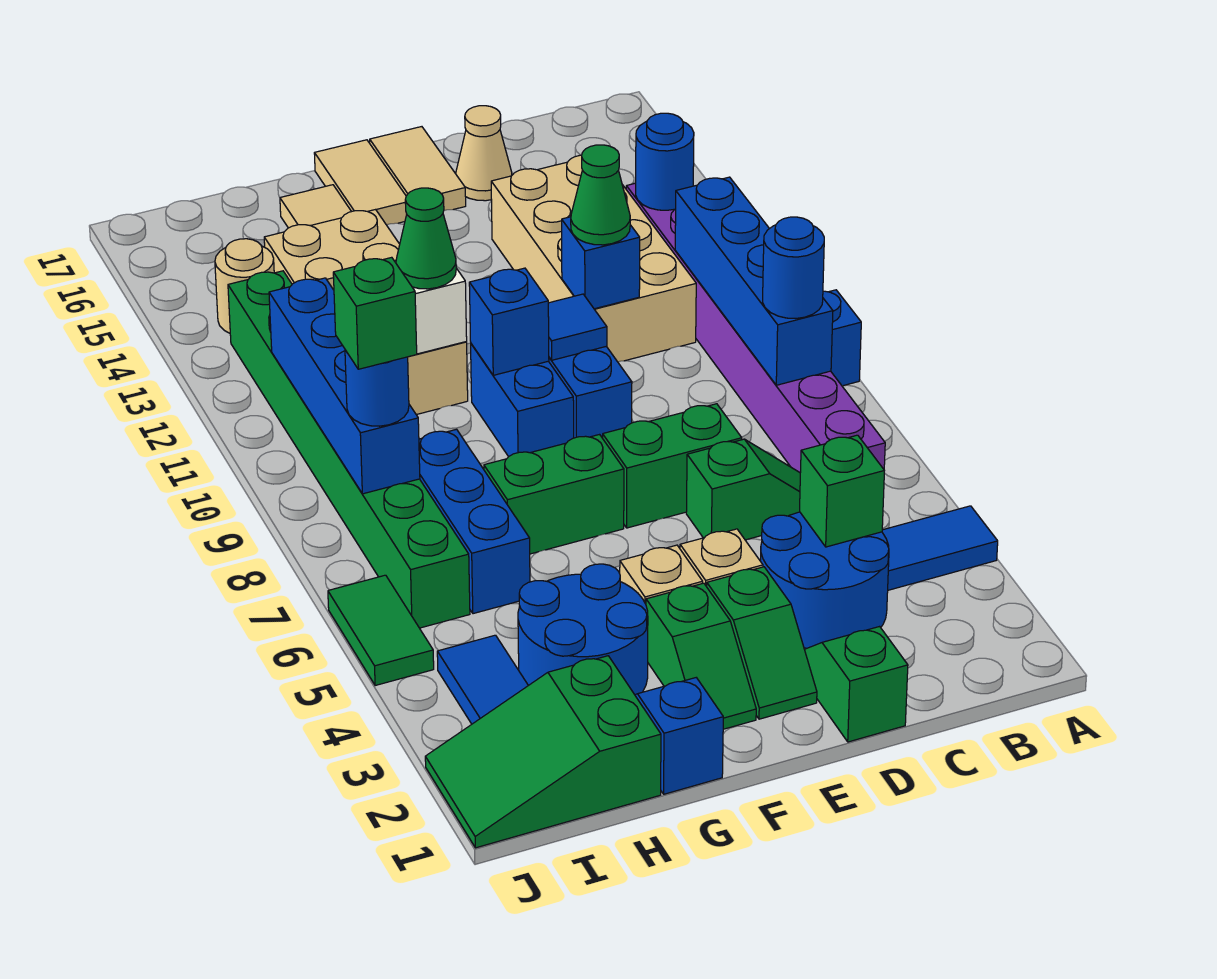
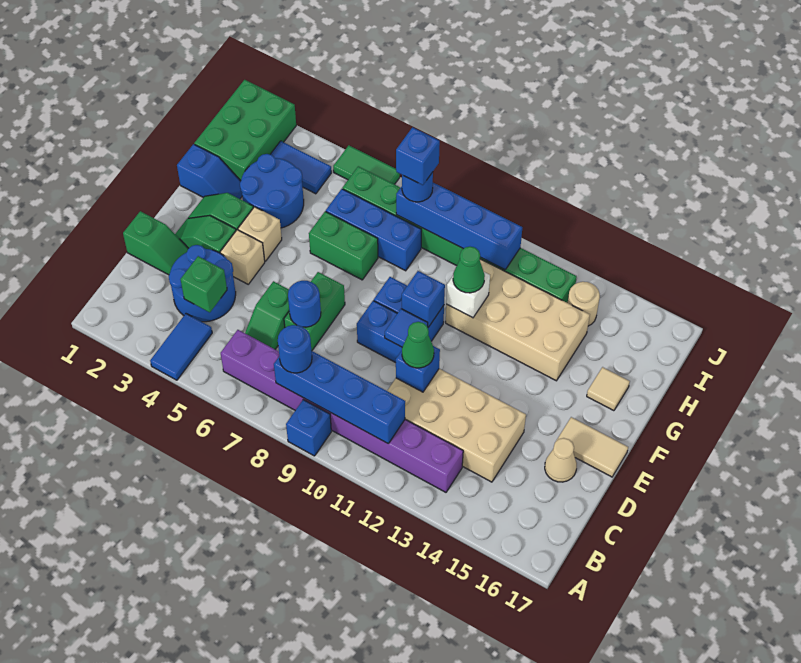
blue 1x1 round brick [636,113,694,210] -> blue 1x1 round brick moved to [288,281,321,327]
green 1x2 brick [484,435,624,554] -> green 1x2 brick turned to [309,211,378,280]
tan 1x2 tile [314,140,407,225] -> none
green 2x3 slope [425,656,661,848] -> green 2x3 brick [194,80,296,181]
green 1x1 brick [333,257,417,369] -> blue 1x1 brick [396,127,440,185]

